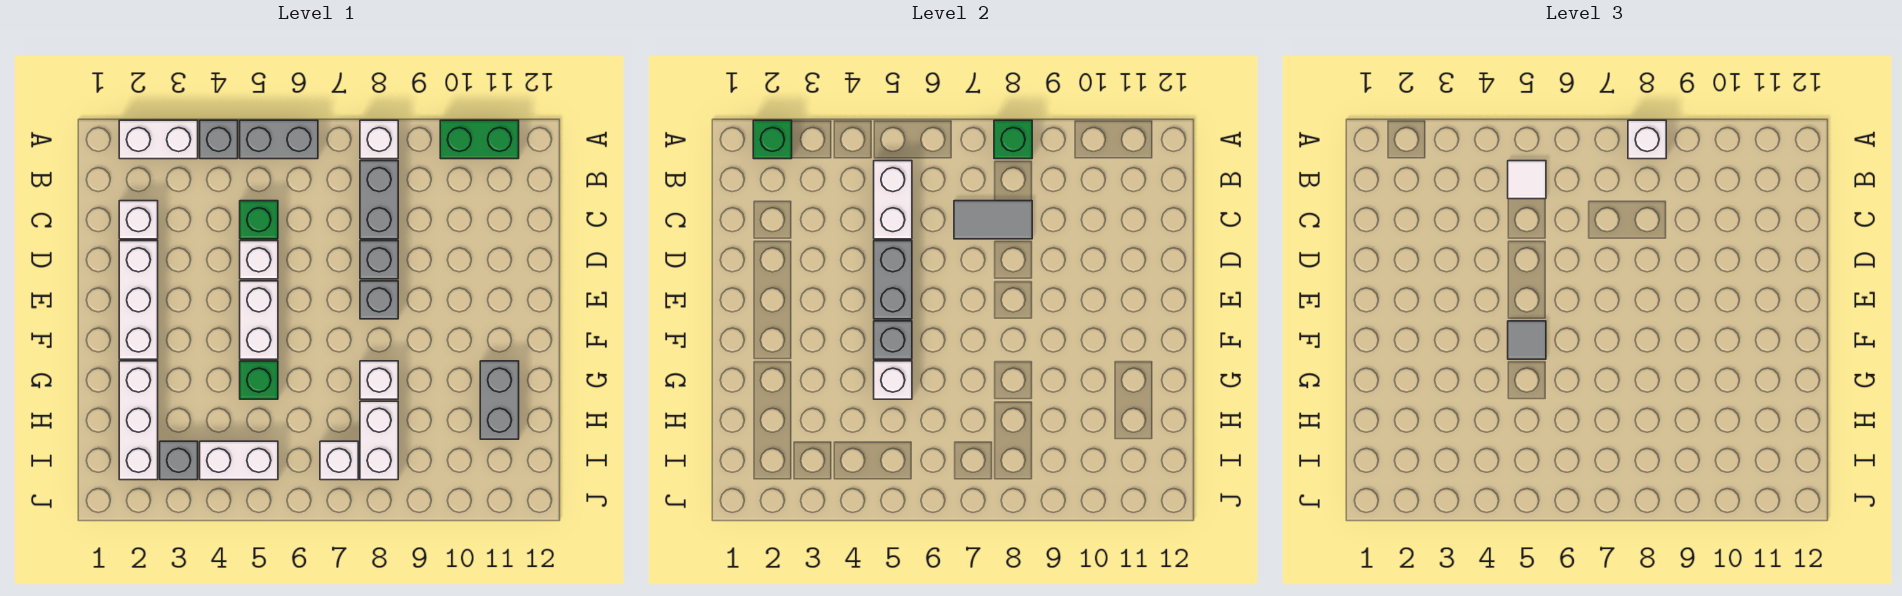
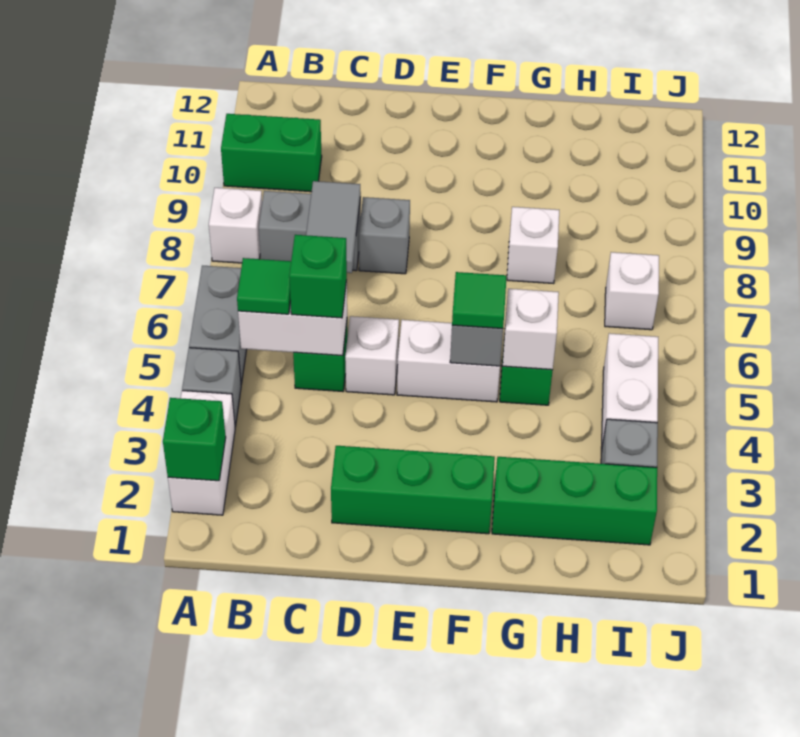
green 1x1 brick [994,120,1032,159] -> green 1x1 brick moved to [289,235,347,318]
white 1x1 brick [1628,120,1666,159] -> none
green 1x2 brick [440,120,519,159] -> green 1x2 brick turned to [221,114,322,192]
white 1x1 tile [1508,161,1546,199] -> green 1x1 tile [237,258,291,314]
white 1x1 brick [119,201,158,239] -> none
white 1x3 brick [119,241,158,359] -> green 1x3 brick [331,446,495,534]
grey 1x2 brick [874,241,912,319] -> none
grey 1x1 brick [360,281,398,319] -> none
grey 1x1 tile [1508,321,1546,359] -> green 1x1 tile [452,272,507,329]
white 1x3 brick [119,361,158,480] -> green 1x3 brick [492,457,657,545]
grey 1x2 brick [480,361,519,439] -> none
white 1x2 brick [360,401,398,480] -> none

